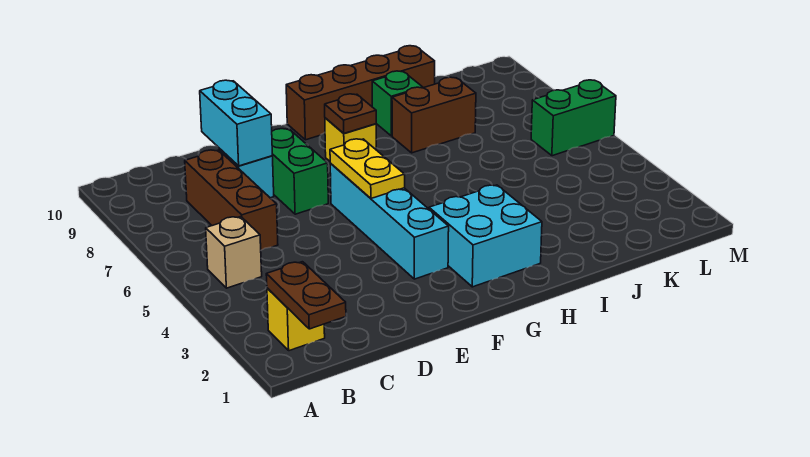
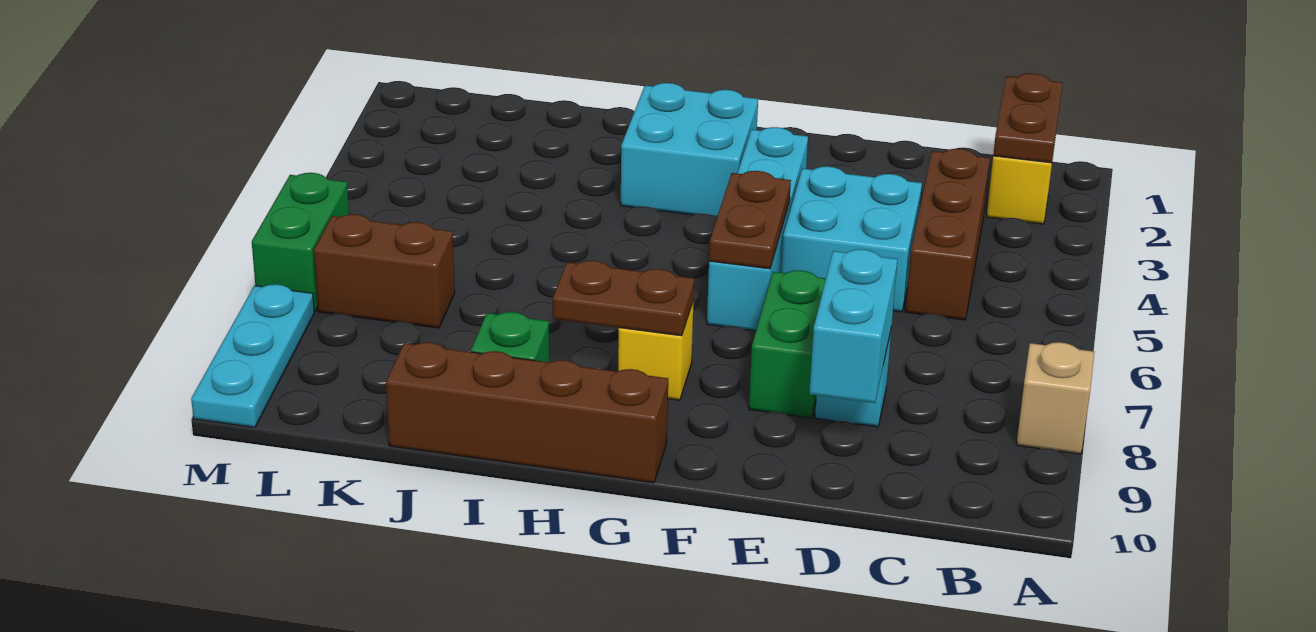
tan 1x1 brick [206,217,262,288] -> tan 1x1 brick moved to [1016,342,1094,454]
brown 1x3 brick [185,150,278,250] -> brown 1x3 brick moved to [905,149,990,320]
none -> cyan 2x2 brick [781,166,922,312]
yellow 1x2 plate [330,139,405,198] -> brown 1x2 plate [709,171,791,269]
brown 1x1 plate [325,94,376,133] -> brown 1x2 plate [553,261,694,336]
brown 1x2 brick [392,77,476,153] -> brown 1x2 brick moved to [314,214,455,328]
green 1x2 brick [531,80,616,156] -> green 1x2 brick turned to [252,173,349,312]
none -> cyan 1x3 plate [191,284,314,427]

